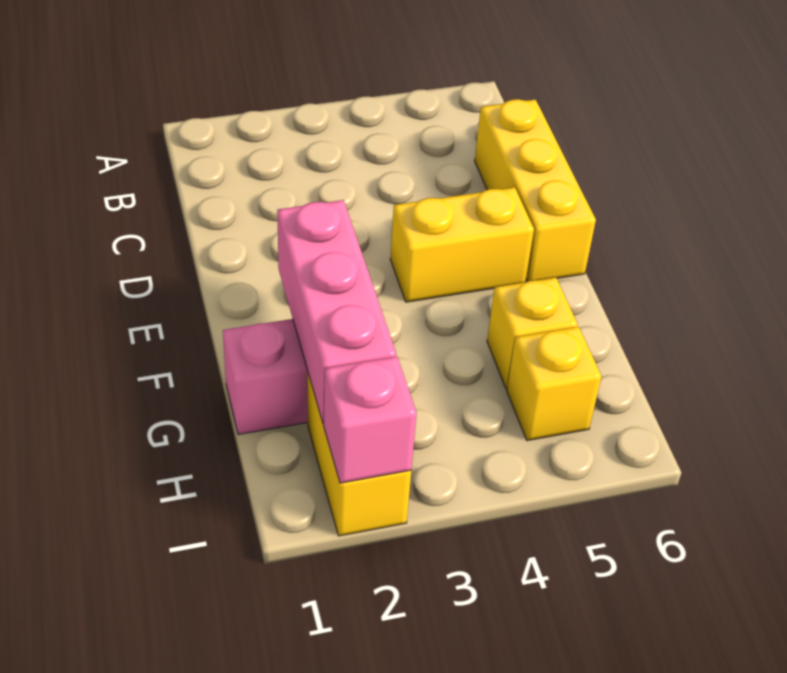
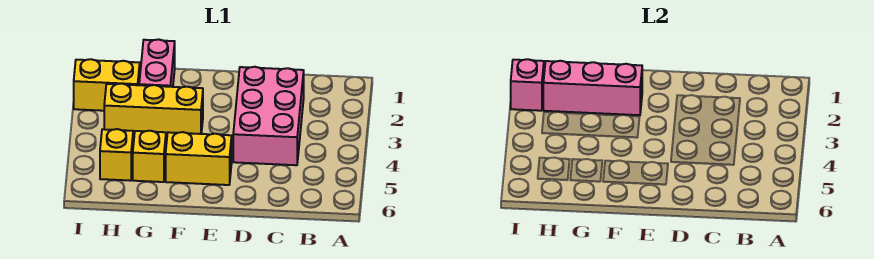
none -> pink 2x3 brick [233,67,304,165]
yellow 1x3 brick [475,99,596,282] -> yellow 1x3 brick moved to [104,84,203,136]
yellow 1x2 brick [390,187,534,302] -> yellow 1x2 brick turned to [166,132,232,185]

